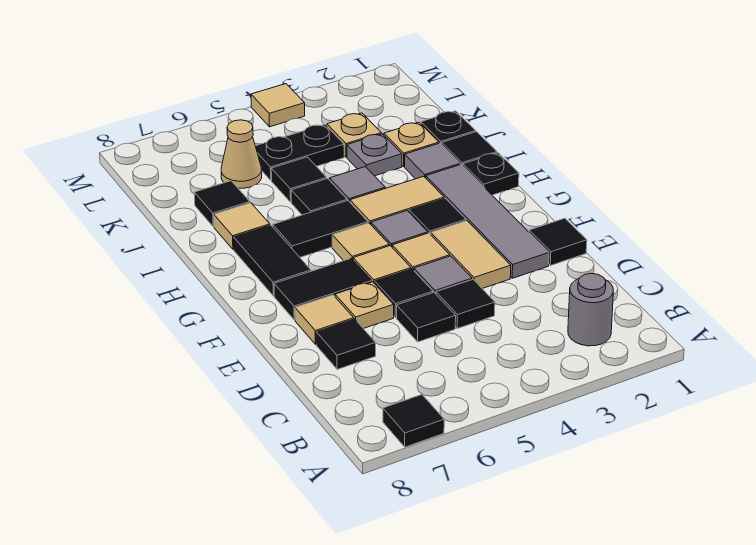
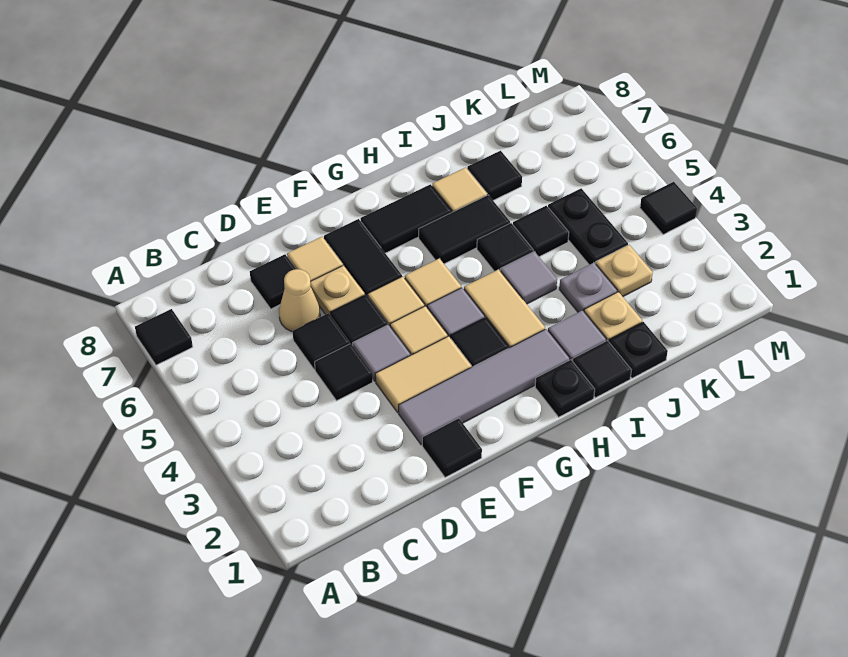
grey 1x1 round brick [568,273,613,346] -> none
black 1x2 tile [273,201,368,257] -> black 1x2 tile turned to [419,195,510,264]
tan 1x1 cone [221,120,262,188] -> tan 1x1 cone moved to [279,269,320,332]
tan 1x1 tile [251,84,305,127] -> black 1x1 tile [640,182,697,235]

